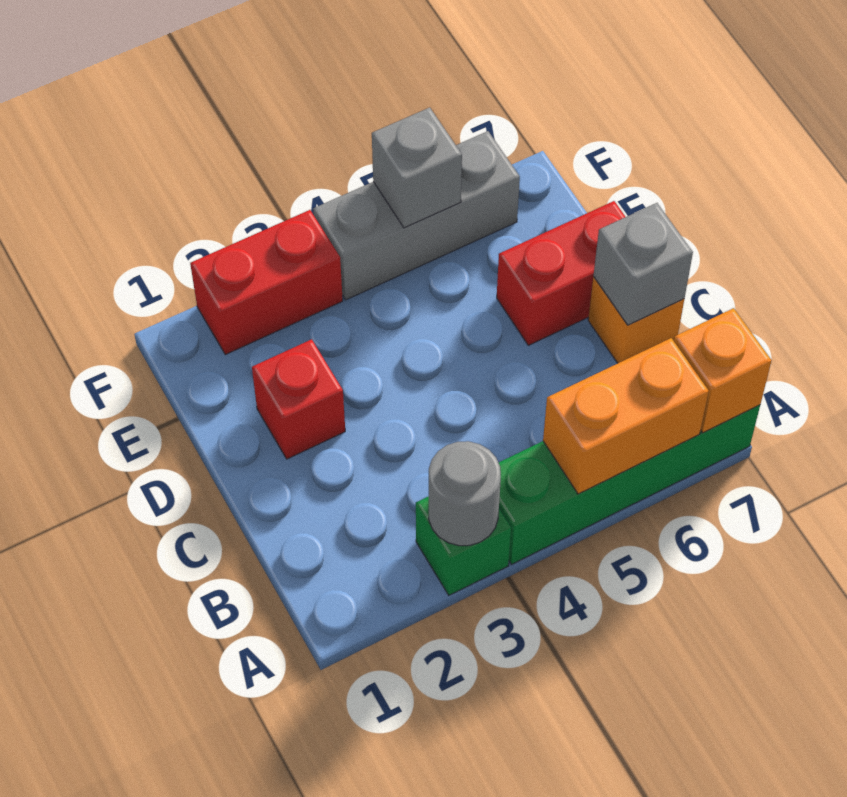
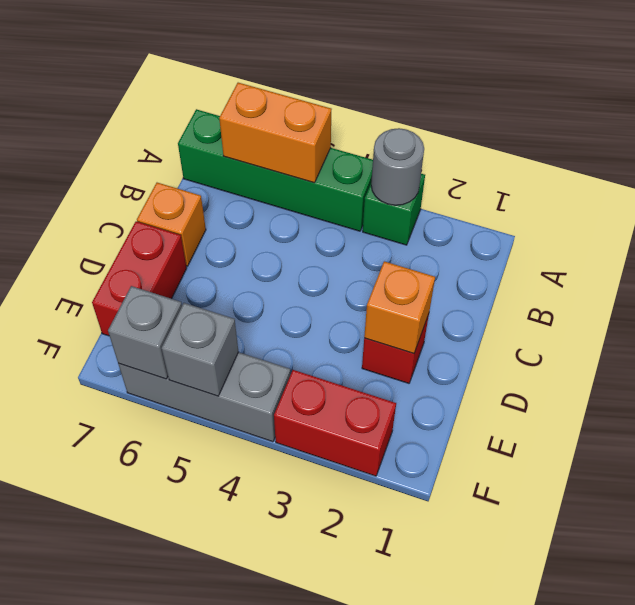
orange 1x1 brick [674,308,772,433] -> orange 1x1 brick moved to [364,261,435,354]
grey 1x1 brick [594,203,693,325] -> grey 1x1 brick moved to [108,286,182,379]
red 1x2 brick [497,201,625,345] -> red 1x2 brick turned to [92,221,187,336]

